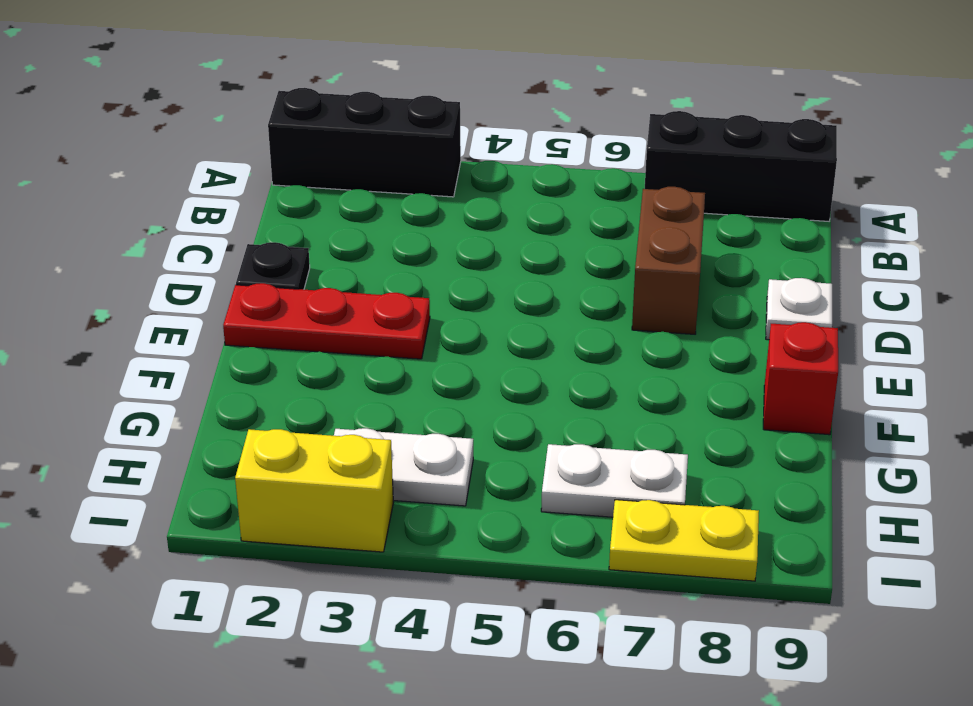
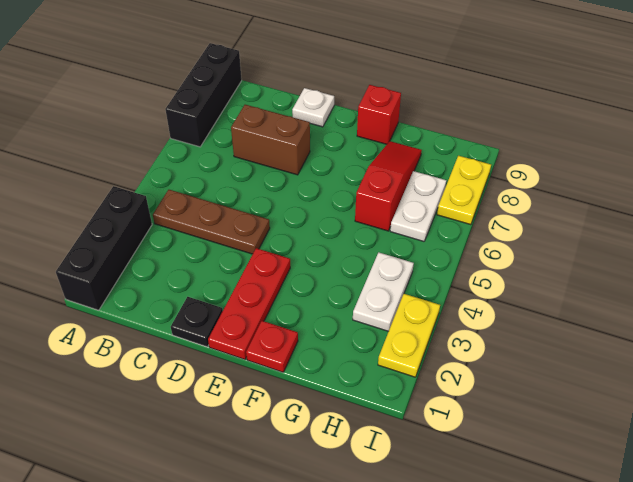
none -> brown 1x3 plate [153,190,270,254]
none -> red 1x1 plate [246,321,298,372]
none -> red 1x3 slope [355,141,422,231]
yellow 1x2 brick [235,429,393,552] -> yellow 1x2 plate [378,294,440,377]

